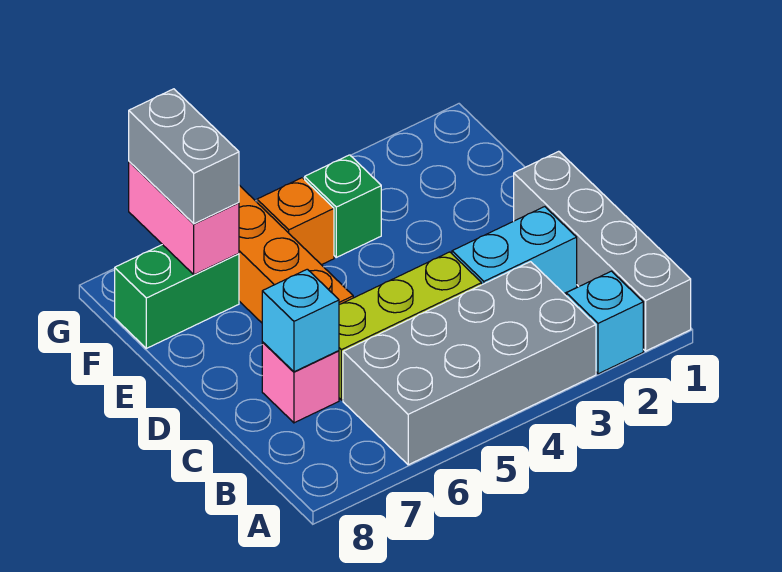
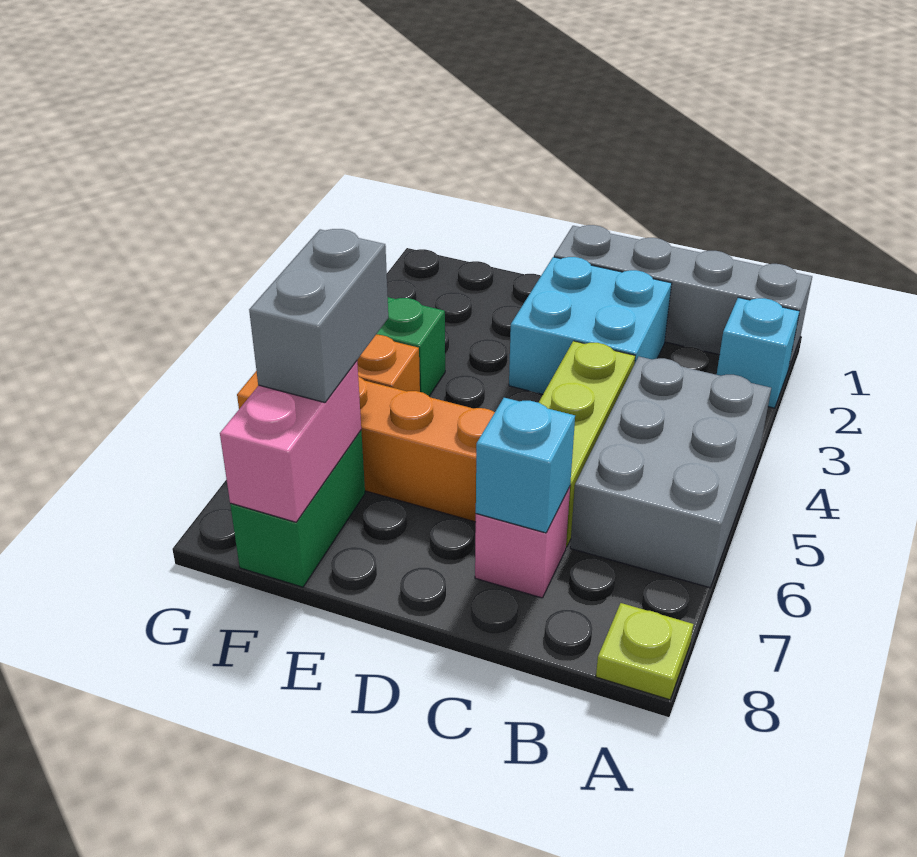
grey 2x4 brick [343,262,596,465] -> grey 2x3 brick [570,357,771,588]
none -> lime 1x1 plate [596,603,693,700]
cyan 1x2 brick [452,207,577,293] -> cyan 2x2 brick [509,257,672,394]
pink 1x2 brick [129,162,239,275] -> pink 1x2 brick turned to [220,361,361,522]
grey 1x2 brick [129,89,239,224] -> grey 1x2 brick turned to [249,229,388,403]

